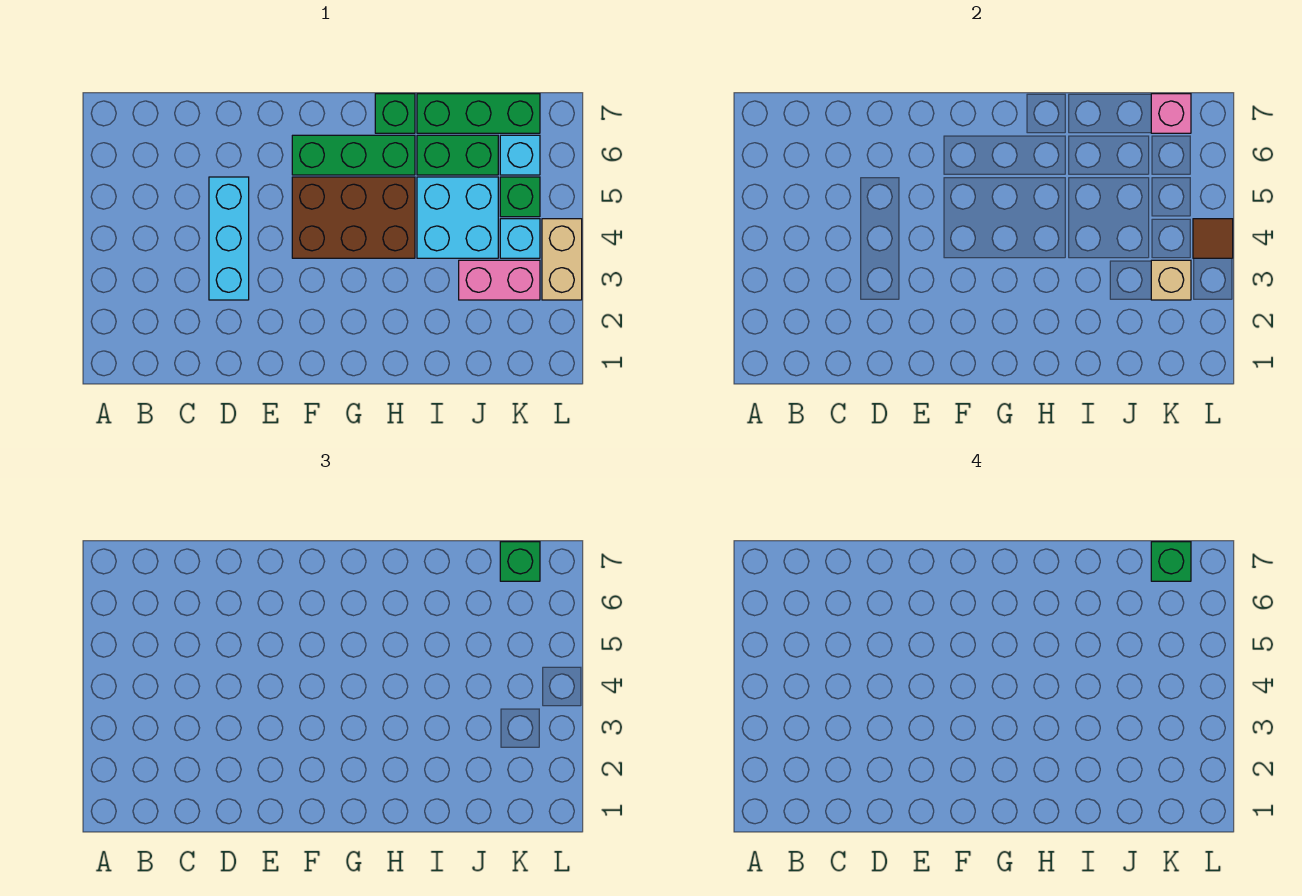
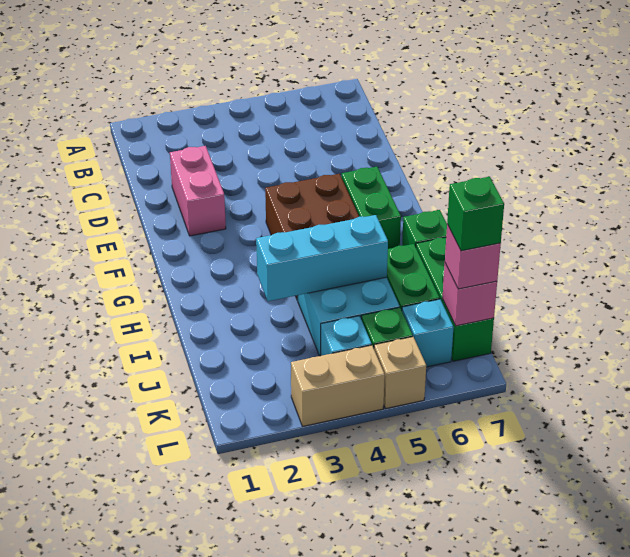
cyan 1x3 brick [209,177,249,300] -> cyan 1x3 brick moved to [256,215,388,301]
green 1x3 brick [292,135,415,175] -> green 1x2 brick [342,167,401,249]
pink 1x2 brick [459,260,540,300] -> pink 1x2 brick moved to [170,146,226,236]
tan 1x1 brick [1151,260,1191,300] -> tan 1x1 brick moved to [374,337,426,409]
green 1x1 brick [500,542,540,581] -> pink 1x1 brick [445,224,501,289]
brown 1x1 tile [1193,219,1233,258] -> none

